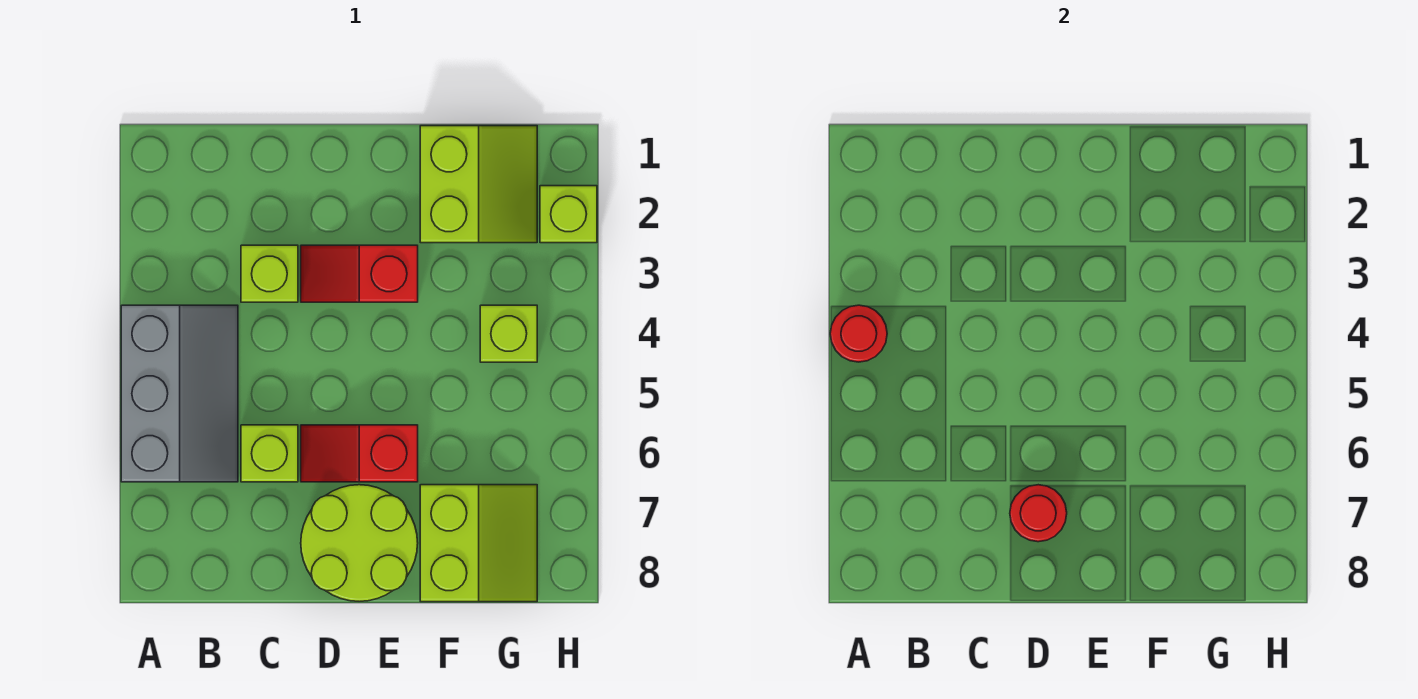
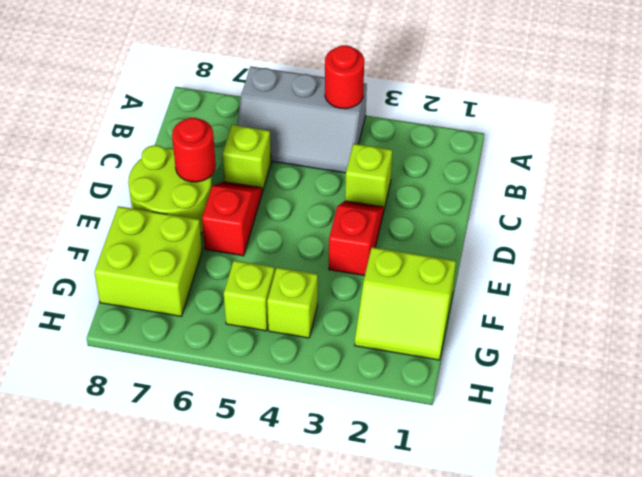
lime 2x2 slope [420,485,537,602] -> lime 2x2 brick [94,206,202,316]
lime 1x1 brick [540,186,597,243] -> lime 1x1 brick moved to [224,260,275,331]

